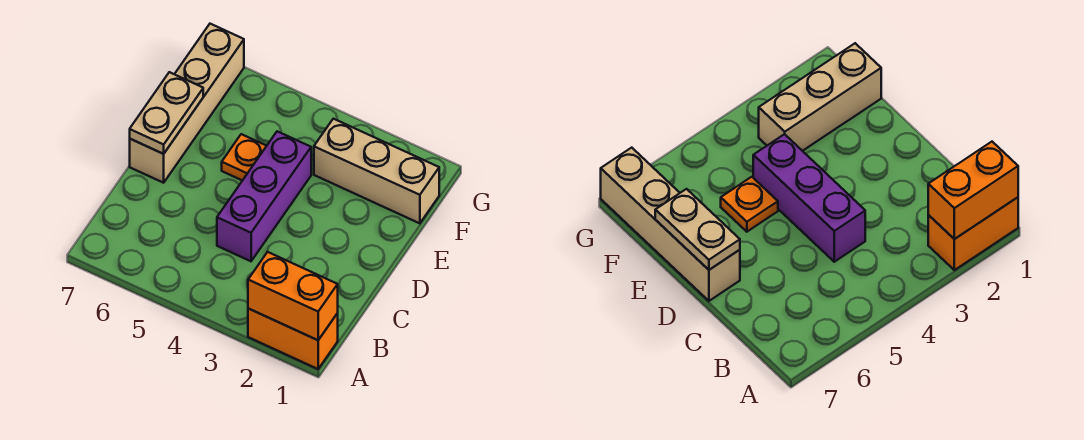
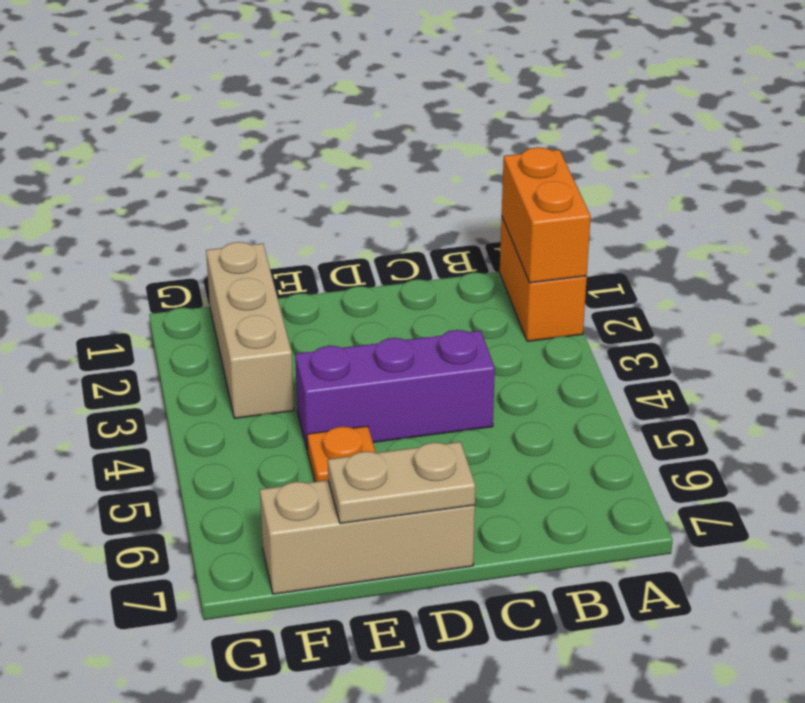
tan 1x4 brick [130,24,244,183] -> tan 1x3 brick [260,480,475,594]

